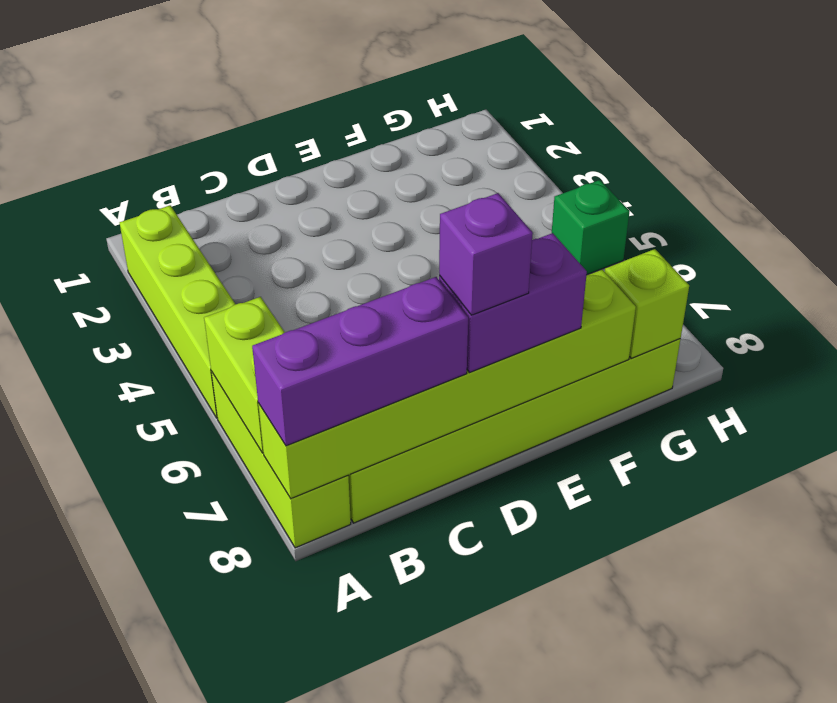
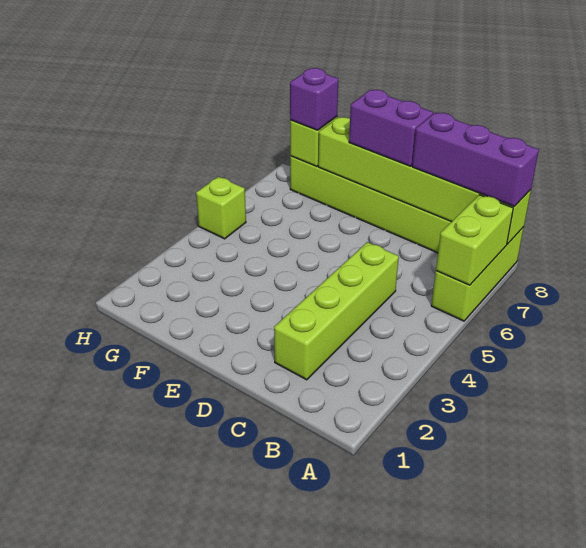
lime 1x4 brick [120,205,236,418] -> lime 1x4 brick moved to [274,242,399,380]
purple 1x1 brick [439,193,533,315] -> purple 1x1 brick moved to [290,68,338,130]
green 1x1 brick [552,180,630,275] -> lime 1x1 brick [196,177,246,239]

